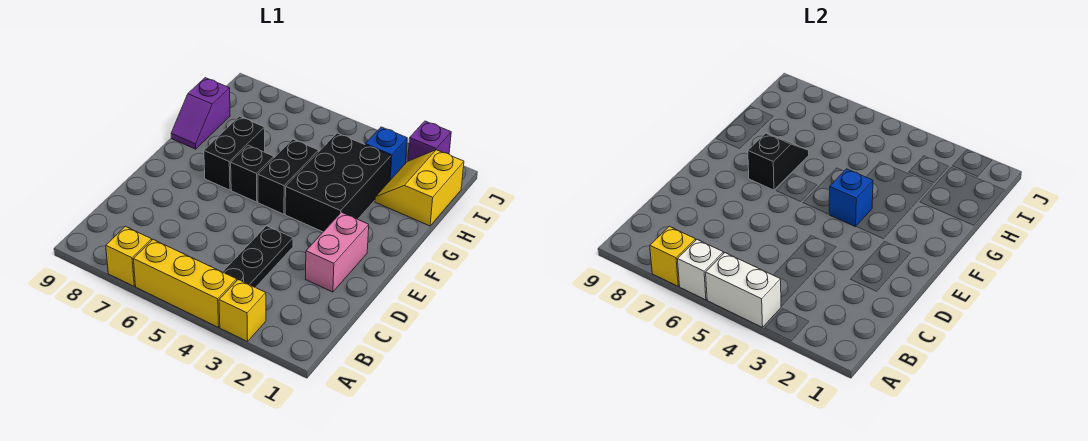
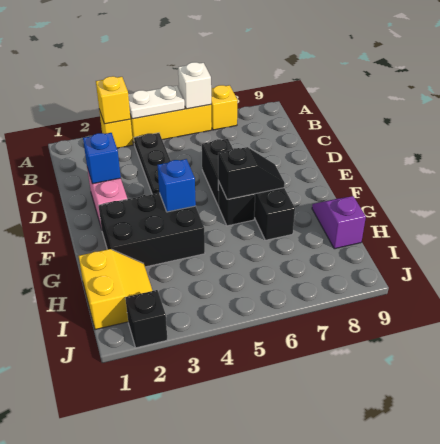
white 1x2 brick [706,253,781,327] -> white 1x2 plate [128,86,185,119]
yellow 1x1 brick [650,226,696,286] -> yellow 1x1 brick moved to [96,76,131,124]
black 2x3 brick [285,133,391,232] -> black 2x3 brick turned to [98,193,205,267]
black 1x2 brick [258,139,319,214] -> black 1x2 brick moved to [202,139,233,206]
black 1x2 slope [748,133,809,190] -> black 1x2 slope turned to [218,147,285,199]
blue 1x1 brick [365,127,407,180] -> blue 1x1 brick moved to [83,133,121,184]
purple 1x1 brick [408,121,451,161] -> black 1x1 brick [125,290,167,348]

